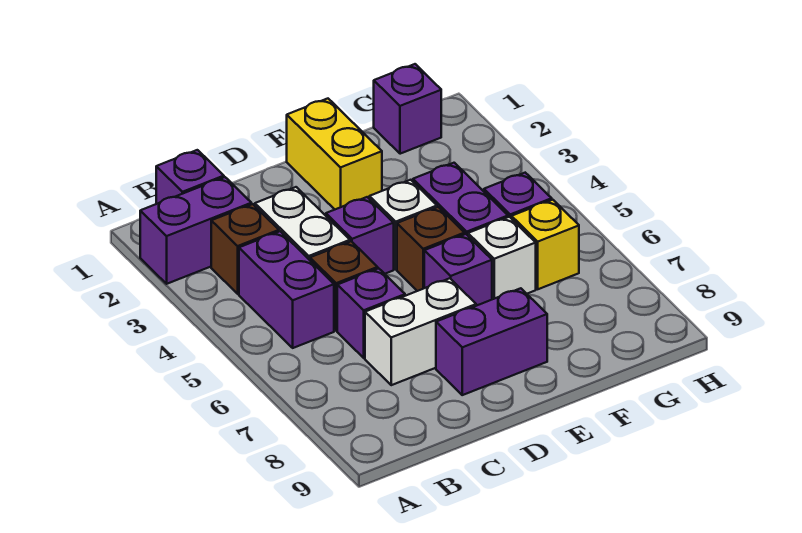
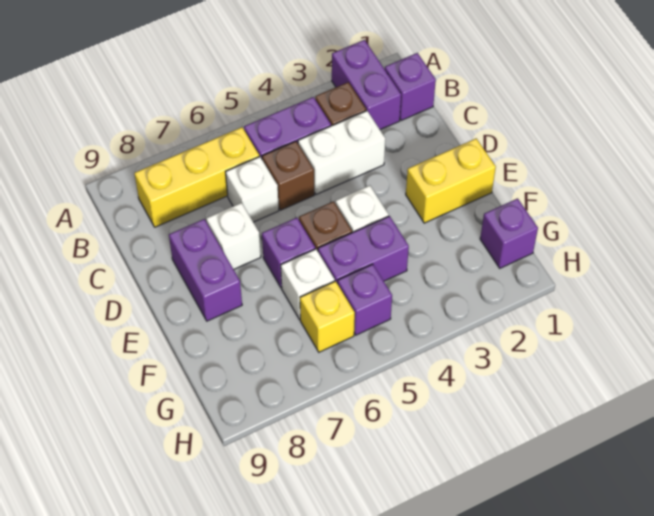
none -> yellow 1x3 brick [134,127,259,227]
purple 1x1 brick [337,268,405,358] -> white 1x1 brick [226,157,279,222]
white 1x2 brick [365,278,476,385] -> white 1x1 brick [206,203,261,269]
purple 1x1 brick [326,197,394,274] -> none

